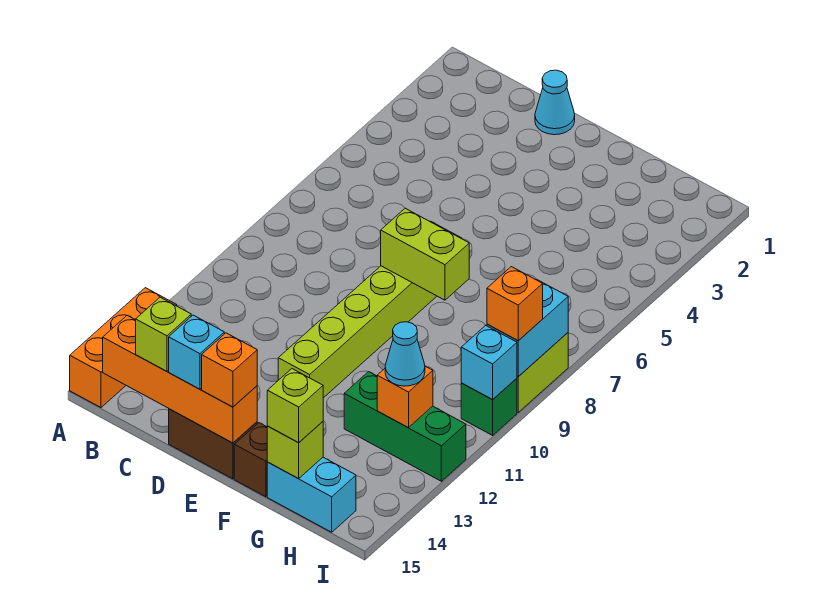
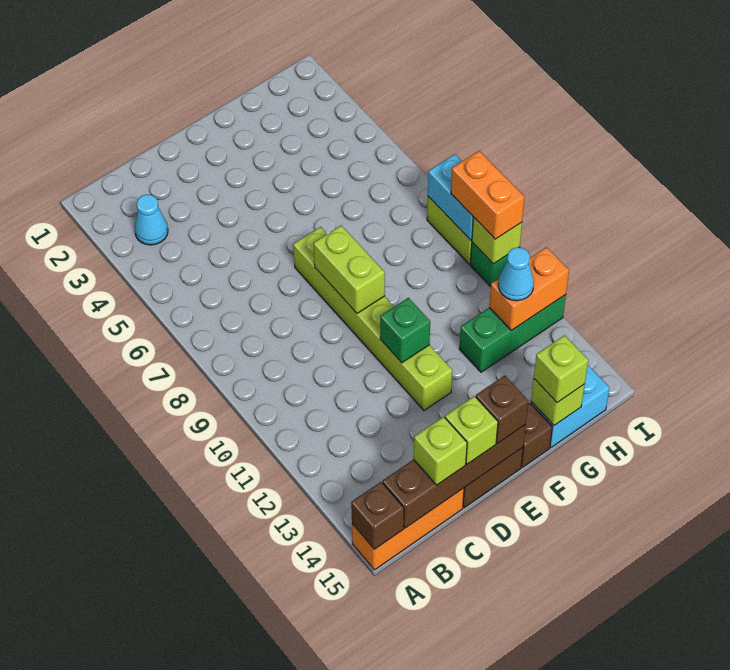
orange 1x3 brick [70,288,177,407] -> orange 1x3 brick turned to [352,488,464,570]
none -> brown 1x1 brick [351,482,404,549]
orange 1x4 brick [103,316,257,443] -> brown 1x4 brick [383,424,526,528]
cyan 1x1 cone [535,70,575,135] -> cyan 1x1 cone moved to [134,194,168,245]
cyan 1x1 brick [169,315,224,389] -> lime 1x1 brick [445,396,498,464]
lime 1x2 brick [381,208,469,300] -> lime 1x2 brick turned to [314,225,385,313]
none -> green 1x1 brick [380,298,430,363]
orange 1x1 brick [202,333,257,407] -> brown 1x1 brick [476,376,528,444]
orange 1x1 brick [377,366,433,428] -> orange 1x2 brick [489,247,569,330]
orange 1x1 brick [487,267,543,341] -> orange 1x2 brick [451,151,524,239]
cyan 1x1 brick [461,325,517,400] -> lime 1x1 brick [472,217,522,264]

